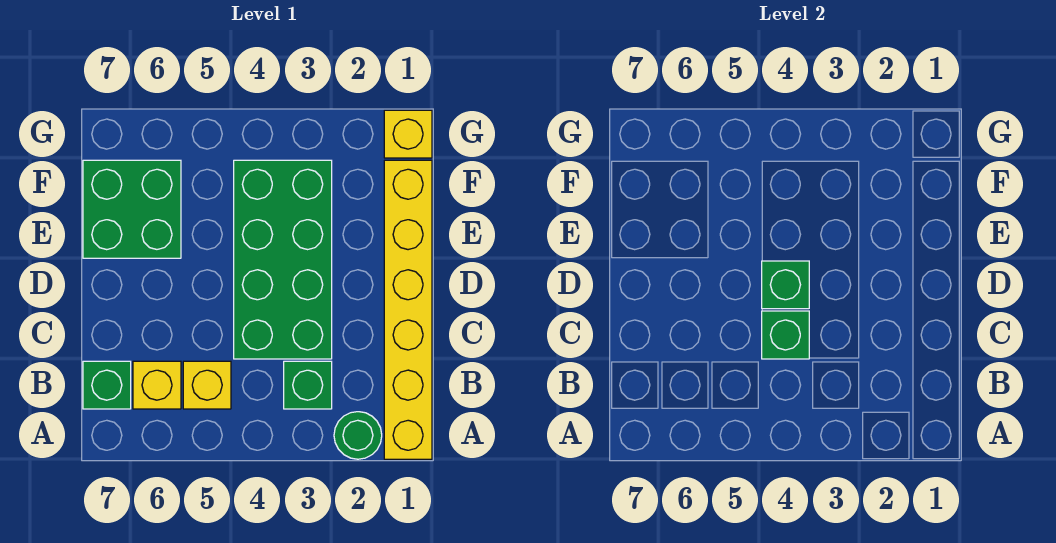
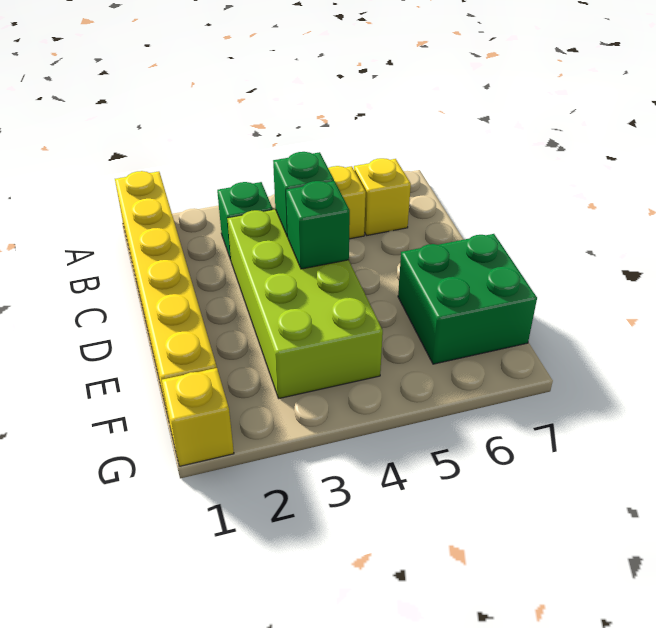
green 1x1 round brick [334,412,382,459] -> none
green 1x1 brick [83,361,131,409] -> none
green 2x4 brick [234,160,332,359] -> lime 2x4 brick [227,209,383,398]

